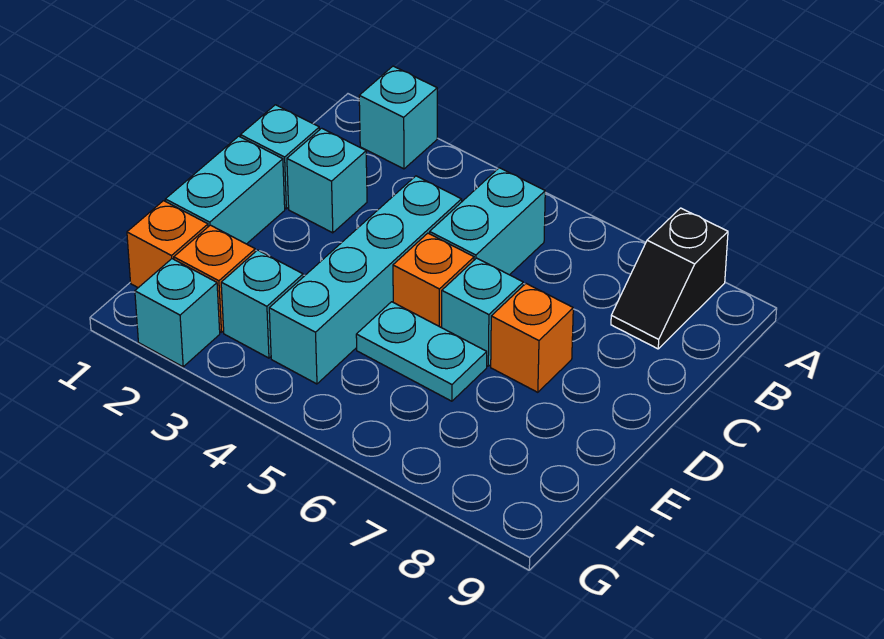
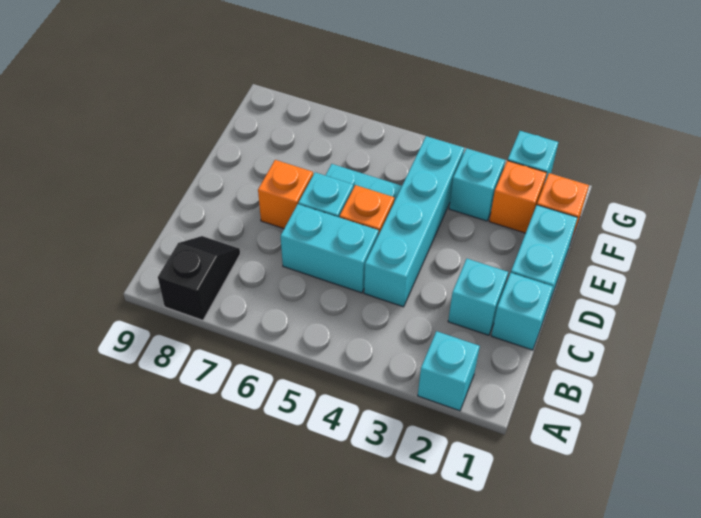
cyan 1x2 brick [430,168,545,275] -> cyan 1x2 brick turned to [281,204,379,293]

